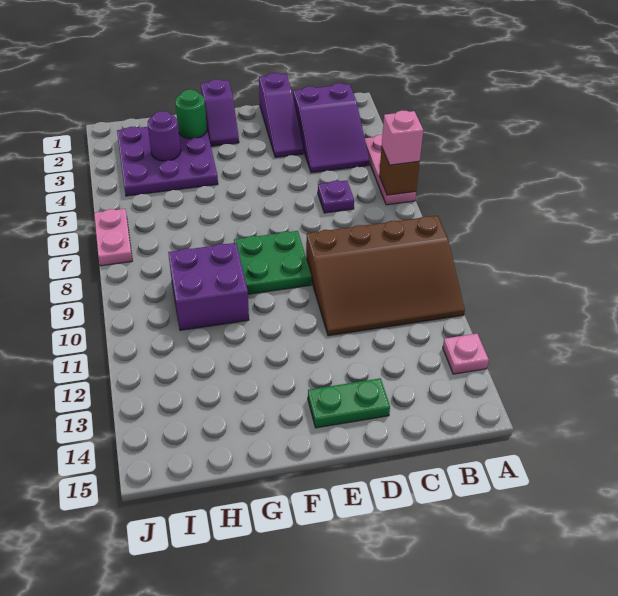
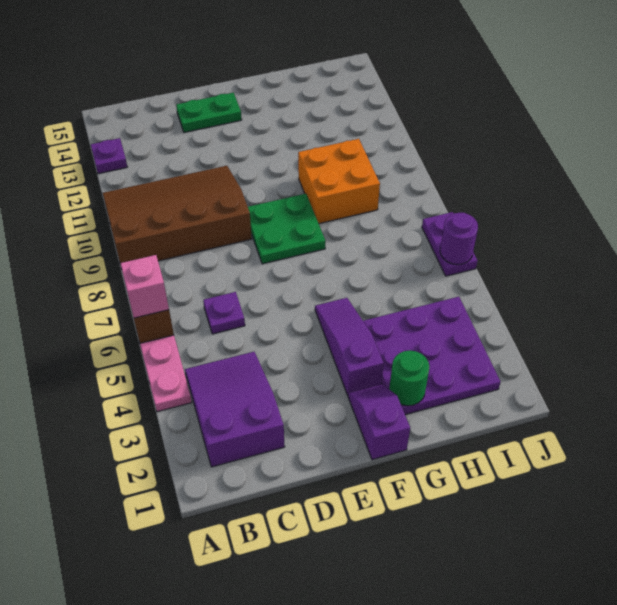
pink 1x1 plate [443,334,489,374] -> purple 1x1 plate [91,138,127,174]
purple 1x3 slope [259,73,303,157] -> purple 1x3 slope moved to [315,298,384,395]
purple 2x2 brick [168,243,249,330] -> orange 2x2 brick [298,139,380,224]
purple 1x1 round brick [148,111,181,161] -> purple 1x1 round brick moved to [440,213,478,265]
pink 1x2 plate [94,209,132,266] -> purple 1x2 plate [422,212,477,276]

